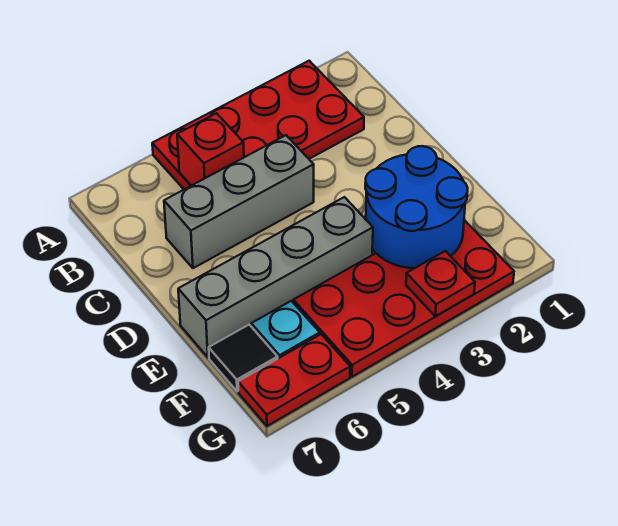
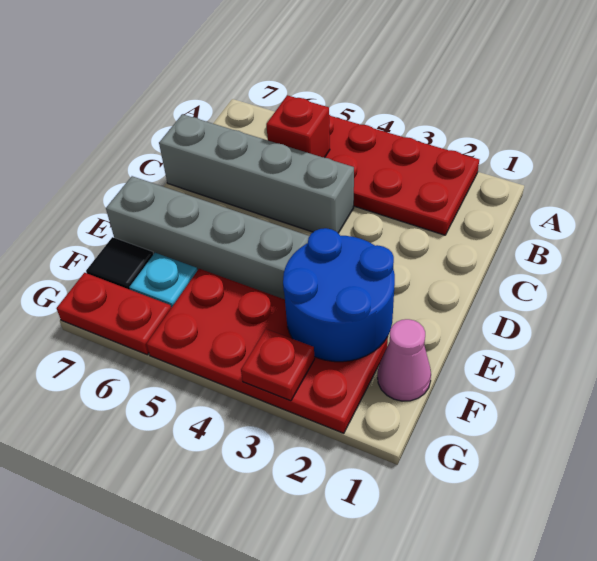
grey 1x3 brick [164,135,314,268] -> grey 1x4 brick [159,114,354,233]
none -> pink 1x1 cone [378,319,431,401]

